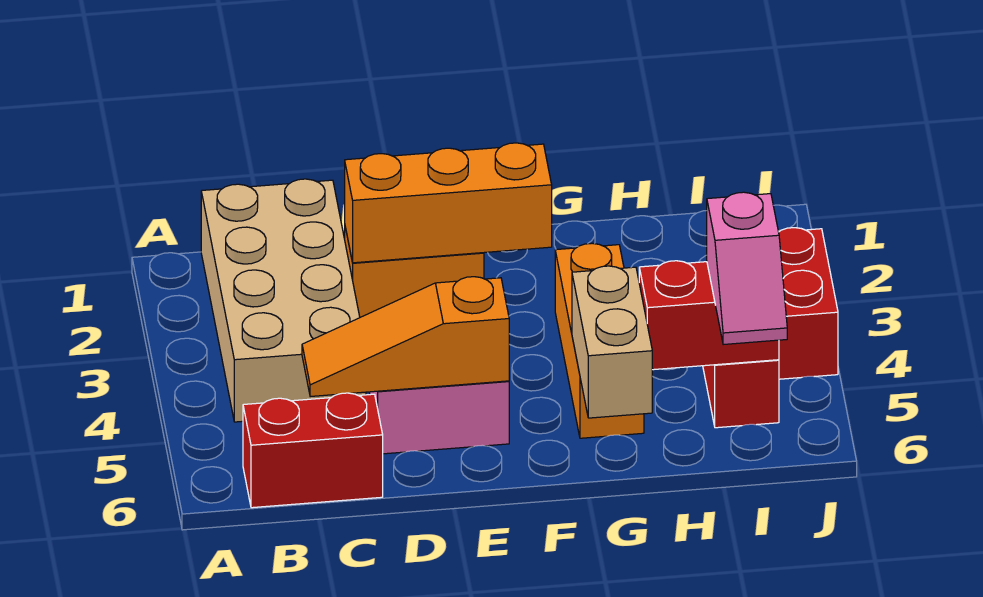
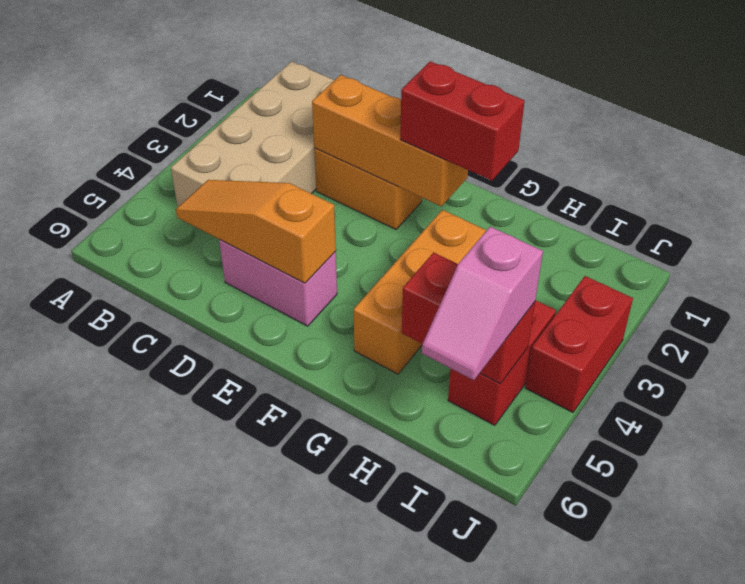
red 1x2 brick [243,393,383,508] -> red 1x2 brick moved to [400,61,525,181]
tan 1x2 brick [572,266,652,418] -> none

